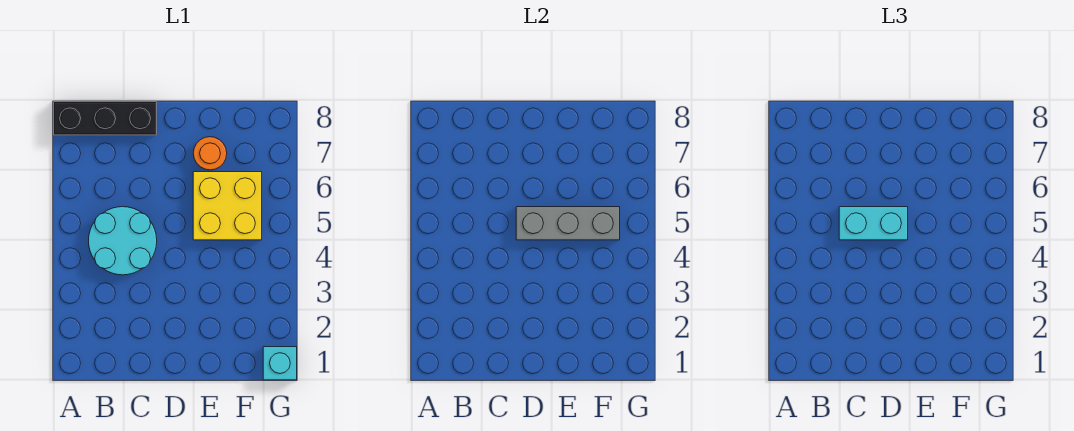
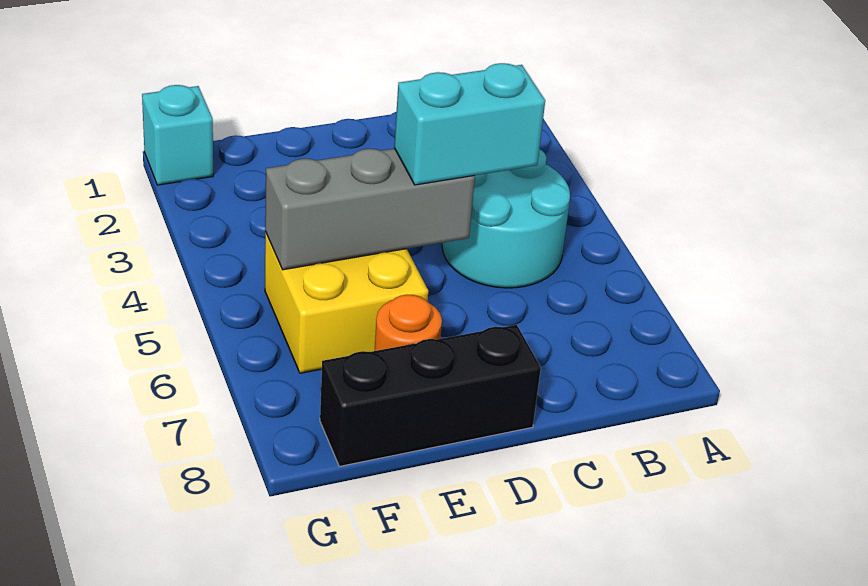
black 1x3 brick [54,102,157,135] -> black 1x3 brick moved to [320,325,541,466]

